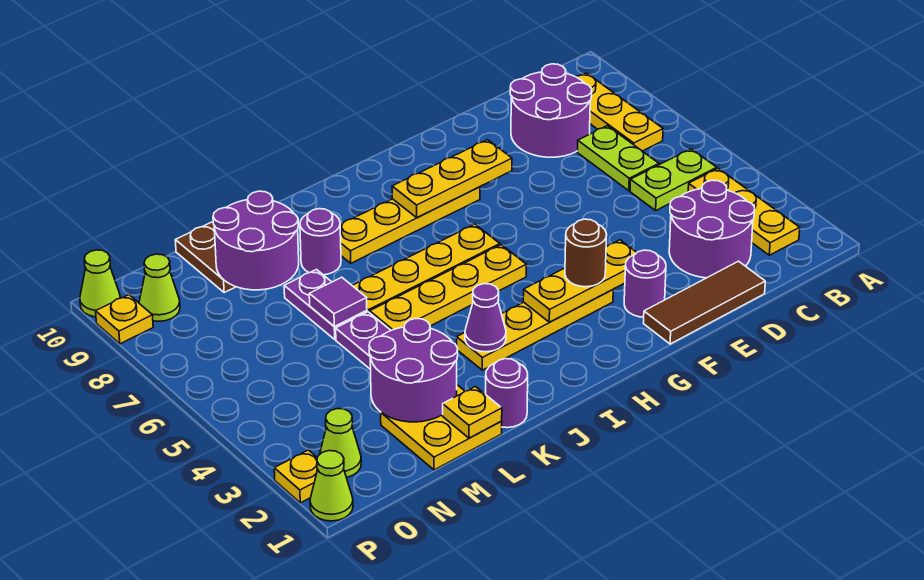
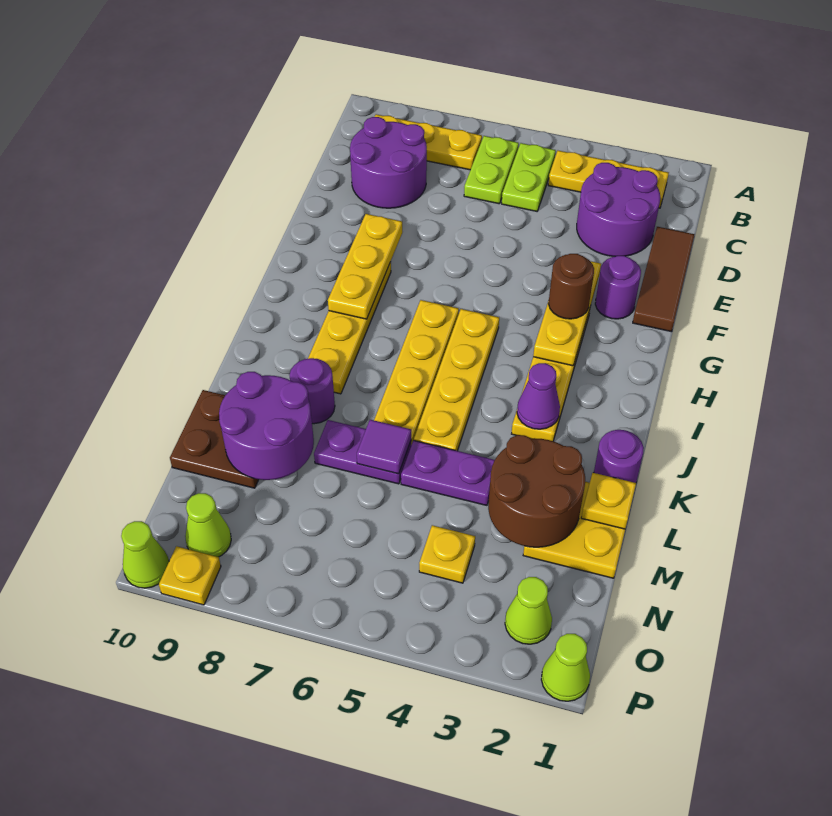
lime 1x2 plate [577,126,659,191] -> lime 1x2 plate turned to [464,136,519,204]
purple 2x2 round brick [369,319,458,422] -> brown 2x2 round brick [488,435,585,547]
yellow 1x1 plate [274,450,318,503] -> yellow 1x1 plate moved to [419,525,475,583]

